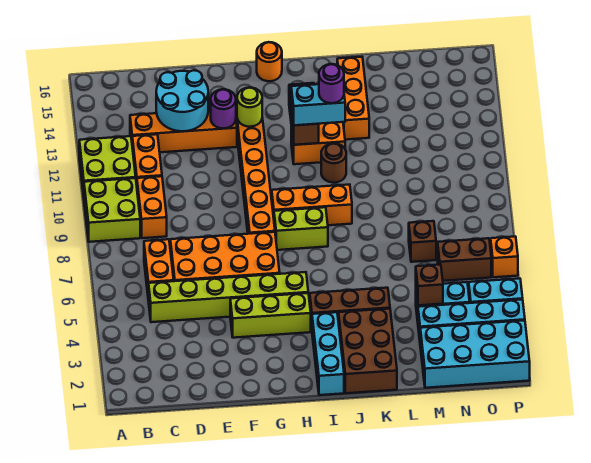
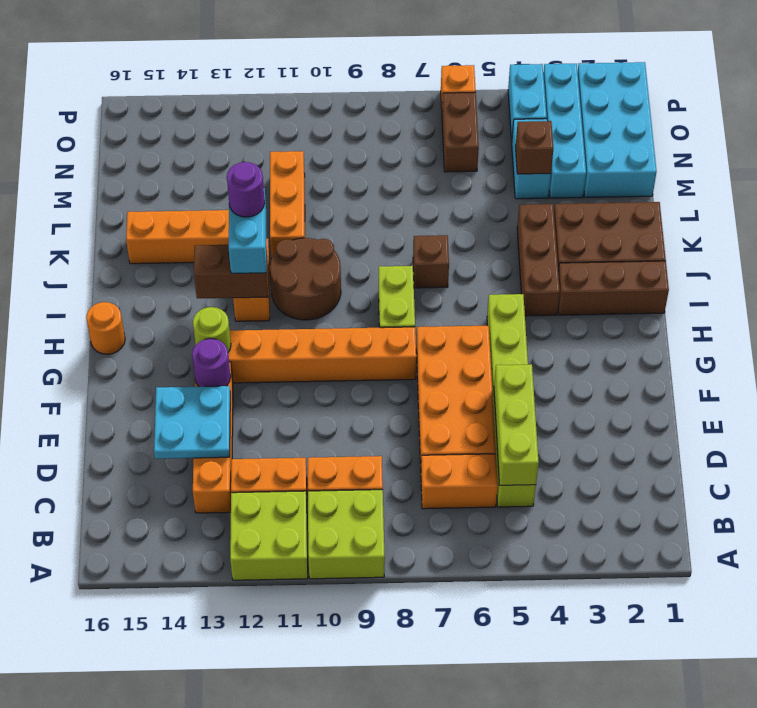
cyan 2x2 round brick [156,70,208,131] -> cyan 2x2 plate [154,386,230,459]
lime 1x3 brick [230,293,311,338] -> lime 1x3 brick moved to [494,364,539,485]
orange 1x3 brick [272,185,352,225] -> orange 1x3 brick moved to [270,151,305,259]
cyan 1x3 brick [312,312,344,395] -> brown 1x3 brick [558,261,669,315]
brown 1x1 round brick [321,143,346,183] -> brown 2x2 round brick [270,238,341,320]
brown 1x1 brick [409,221,436,262] -> brown 1x1 brick moved to [413,235,449,288]

